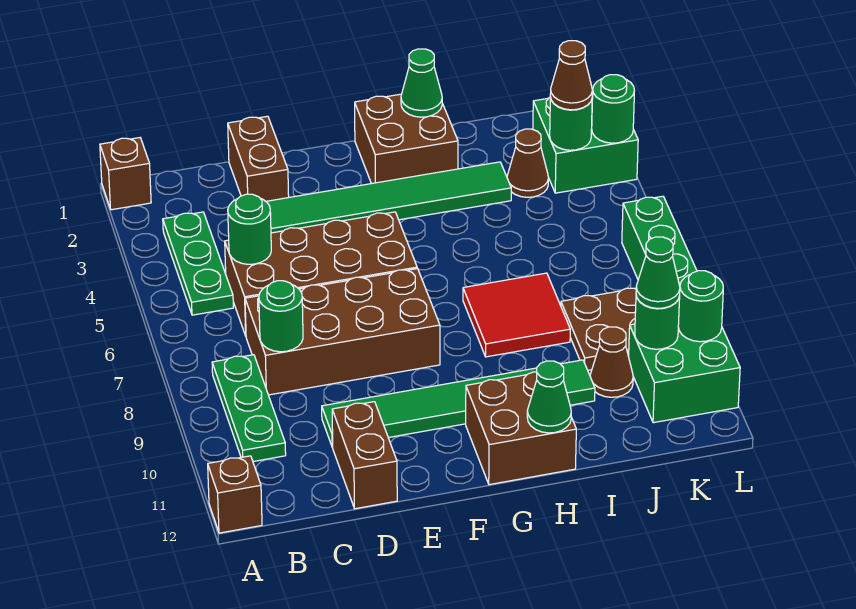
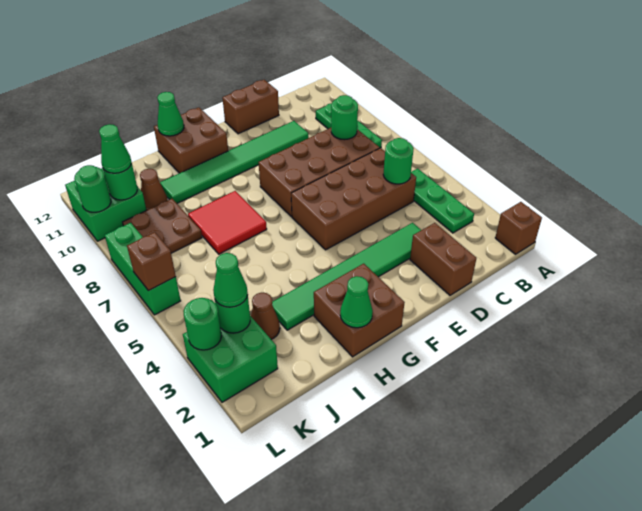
brown 1x1 brick [208,456,262,533] -> brown 1x1 brick moved to [127,232,176,291]
brown 1x2 brick [332,402,397,509] -> brown 1x2 brick turned to [222,80,279,134]
brown 1x1 cone [550,41,592,110] -> green 1x1 cone [213,253,248,307]

